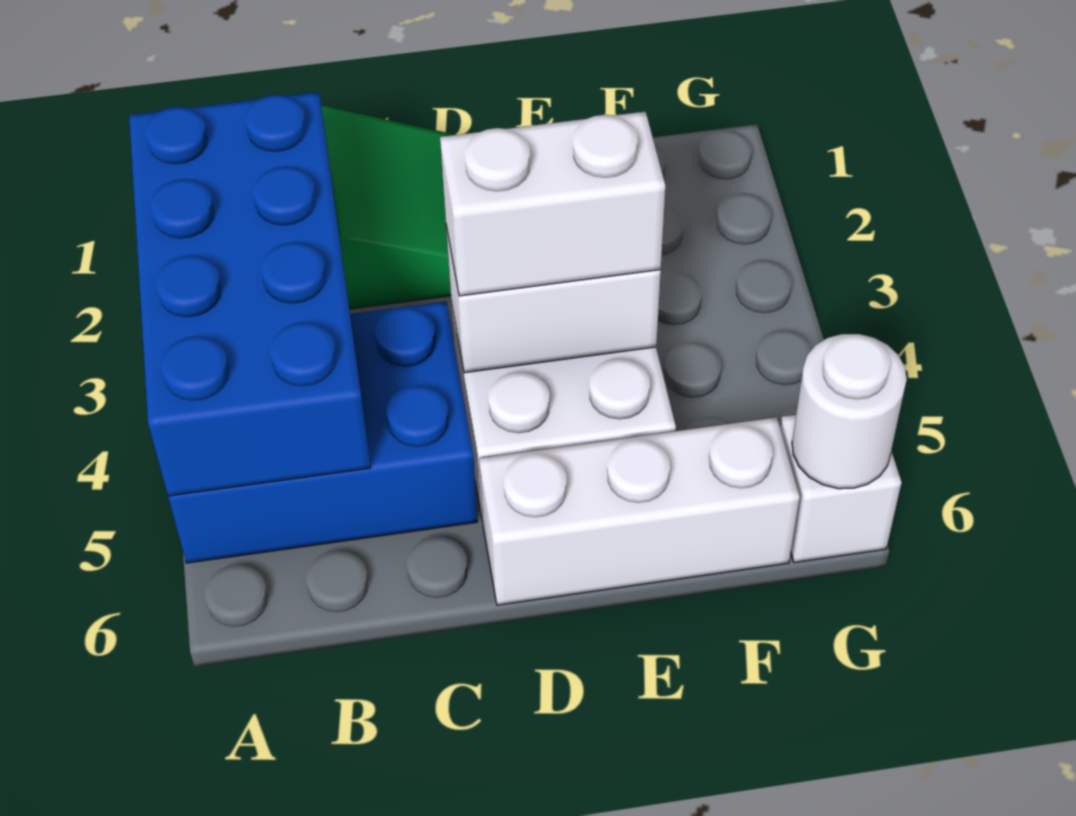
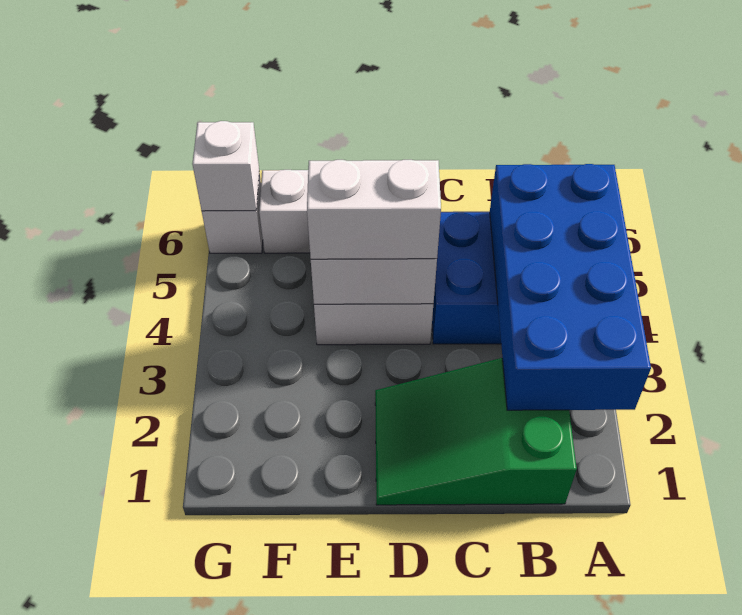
white 1x1 round brick [792,334,907,489] -> white 1x1 brick [192,121,259,211]

